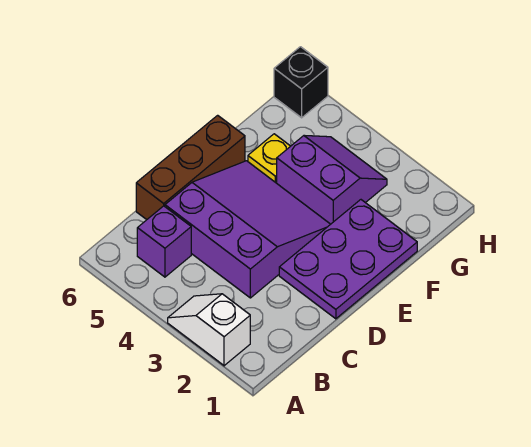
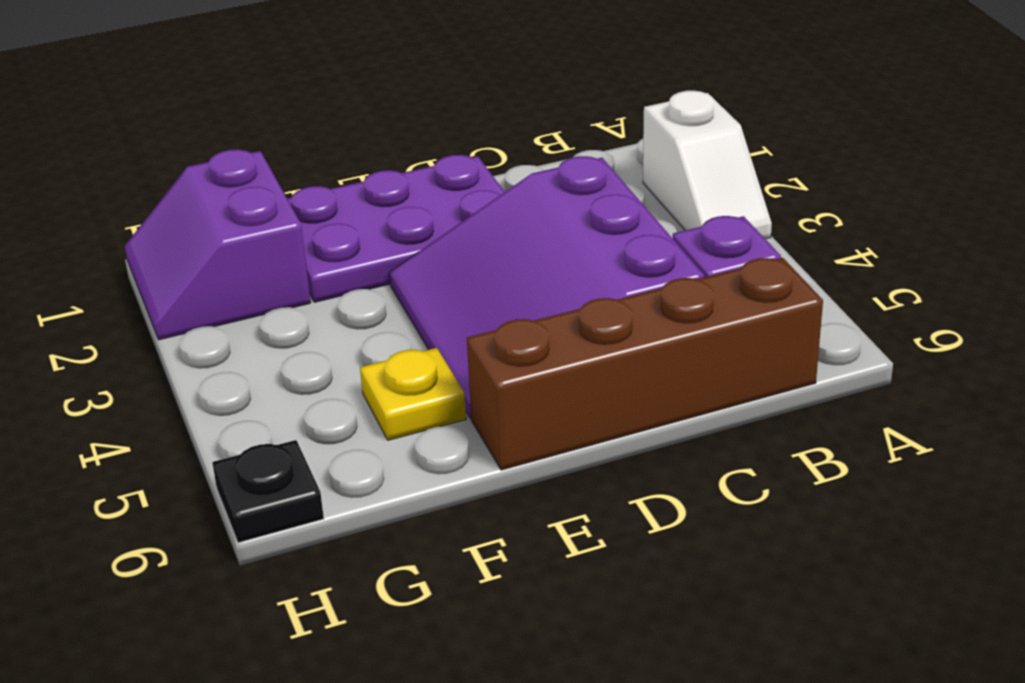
brown 1x3 brick [136,115,245,220] -> brown 1x4 brick [467,258,823,470]
purple 2x2 slope [277,135,387,224] -> purple 2x2 slope moved to [125,149,311,340]
black 1x1 brick [274,47,328,118] -> black 1x1 plate [212,440,324,543]

